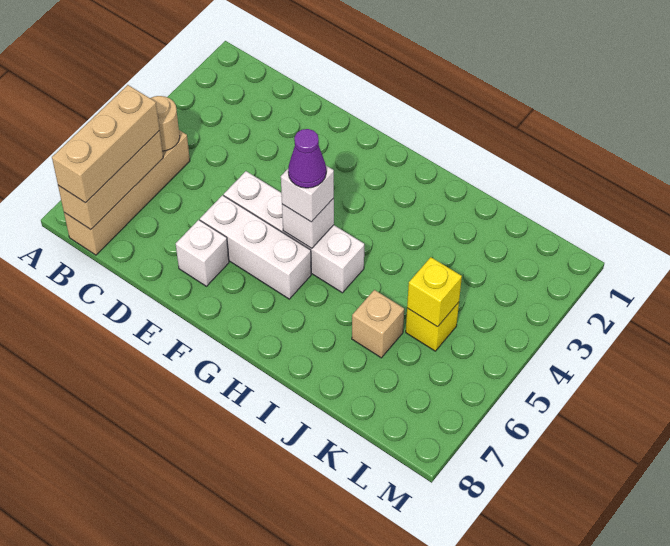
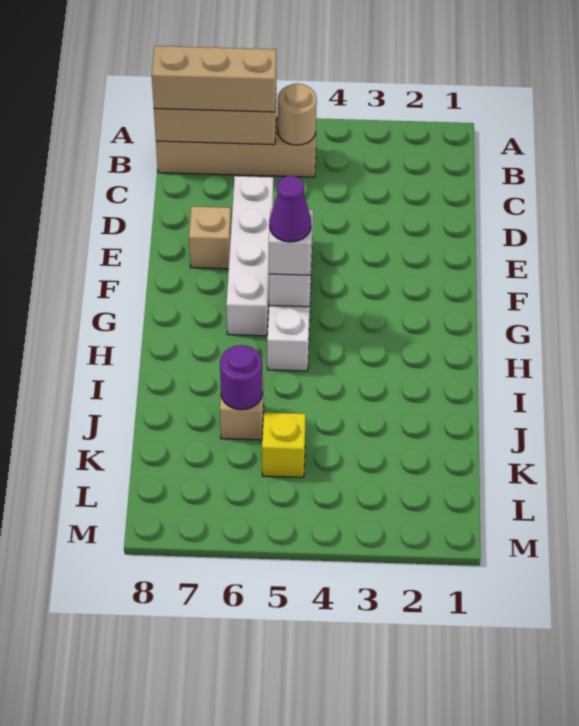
white 1x3 brick [200,195,311,299] -> white 1x4 brick [226,176,273,336]
white 1x1 brick [176,220,229,286] -> tan 1x1 brick [189,206,231,269]
none -> purple 1x1 round brick [220,345,262,410]
yellow 1x1 brick [407,257,462,327] -> none

